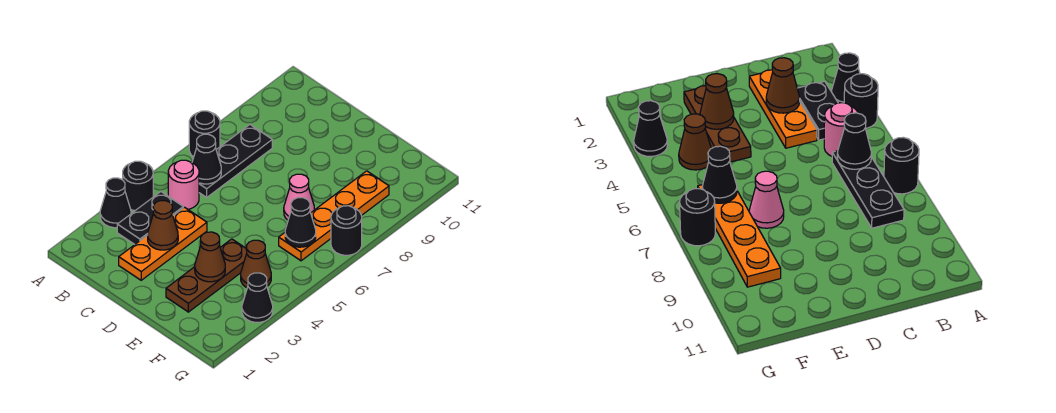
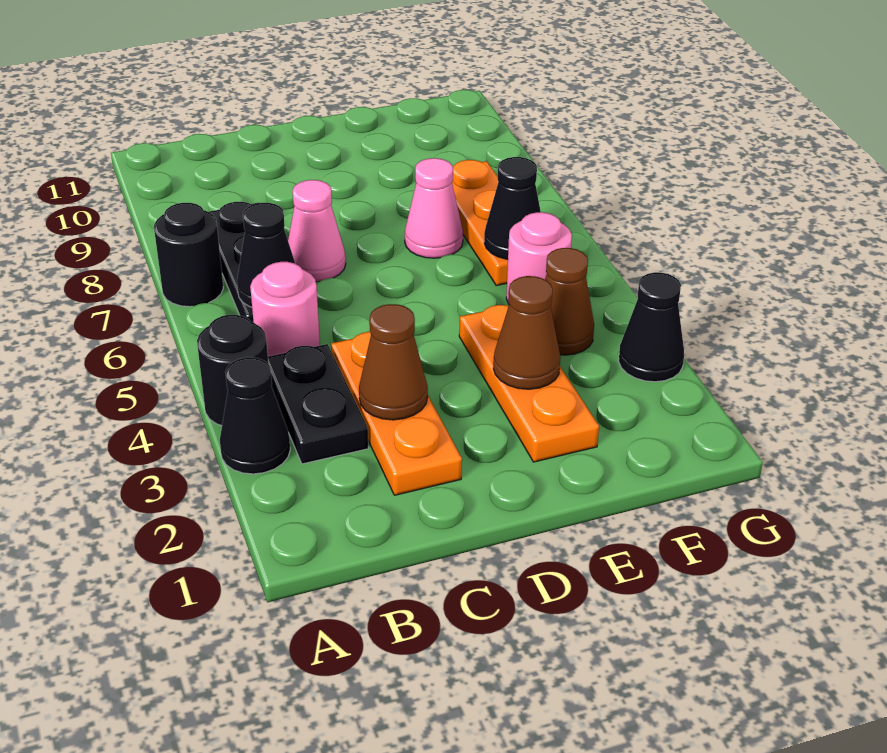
none -> pink 1x1 cone [288,180,346,282]
brown 1x3 plate [166,239,247,312] -> orange 1x3 plate [459,305,599,462]
none -> pink 1x1 round brick [506,212,572,305]
orange 1x4 plate [279,171,389,261] -> orange 1x3 plate [452,160,508,285]
black 1x1 round brick [331,206,362,255] -> none

